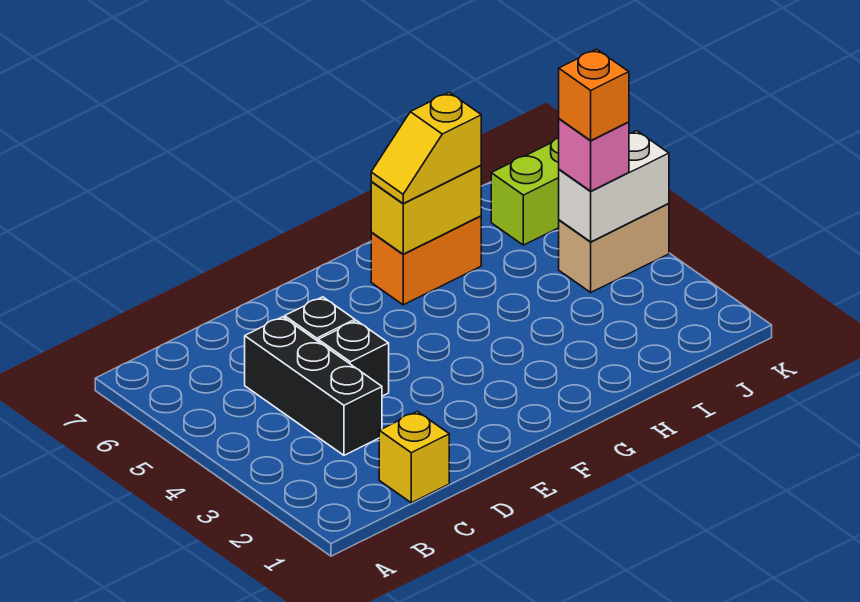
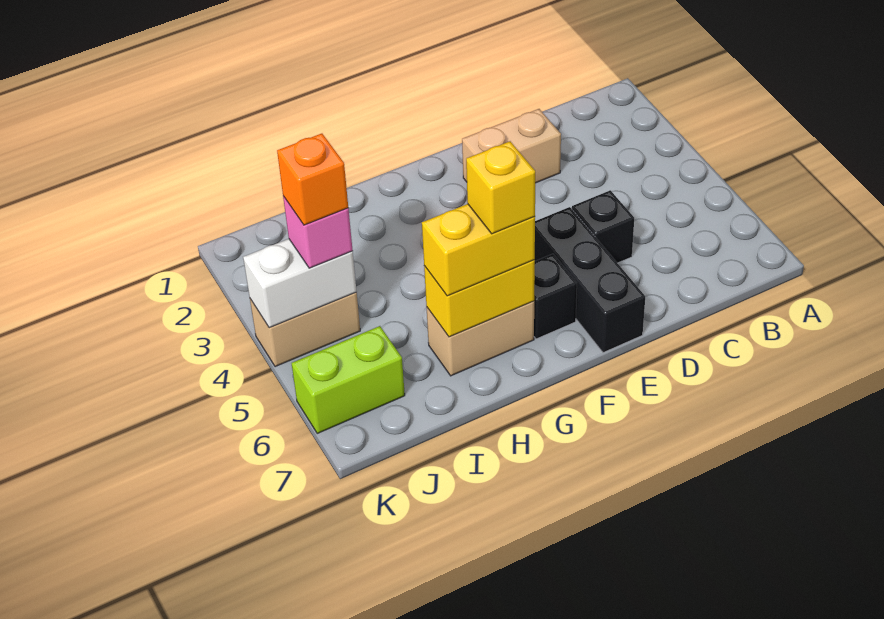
yellow 1x1 brick [379,411,449,503] -> yellow 1x1 brick moved to [466,141,535,234]
black 1x3 brick [245,317,382,455] -> black 1x3 brick moved to [535,207,645,353]
none -> tan 1x2 brick [462,109,561,183]
black 1x1 brick [318,321,389,396] -> black 1x1 brick moved to [534,254,577,339]
orange 1x2 brick [371,216,481,305] -> tan 1x2 brick [427,301,534,376]
yellow 1x2 slope [371,92,481,203] -> yellow 1x2 brick [422,204,535,296]

